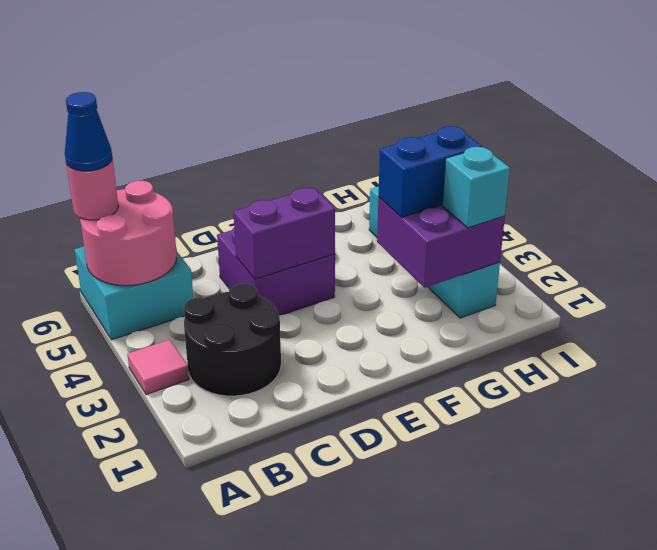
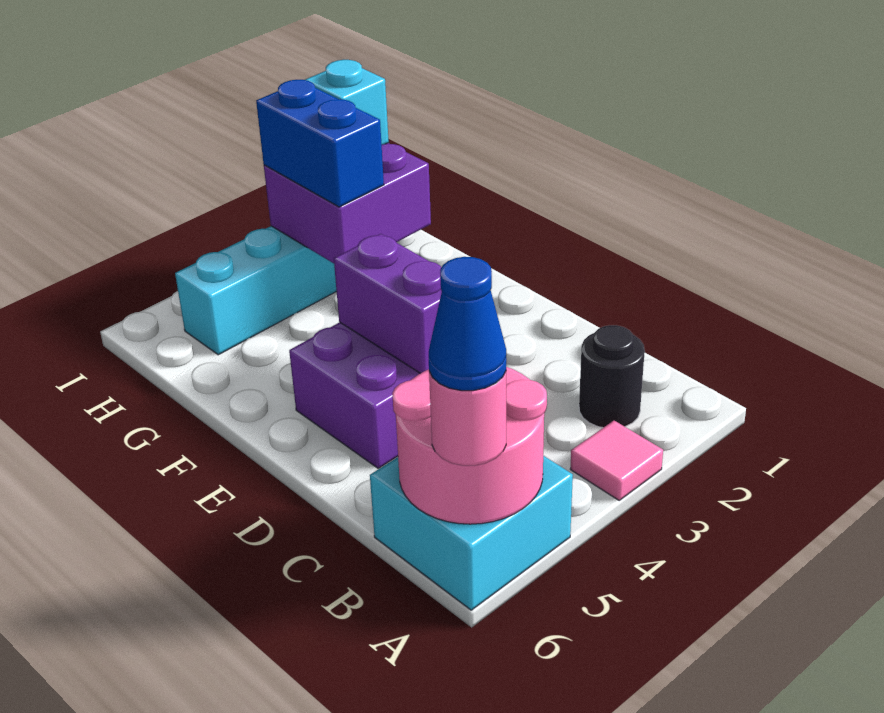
black 2x2 round brick [184,283,281,396] -> black 1x1 round brick [579,325,645,428]

